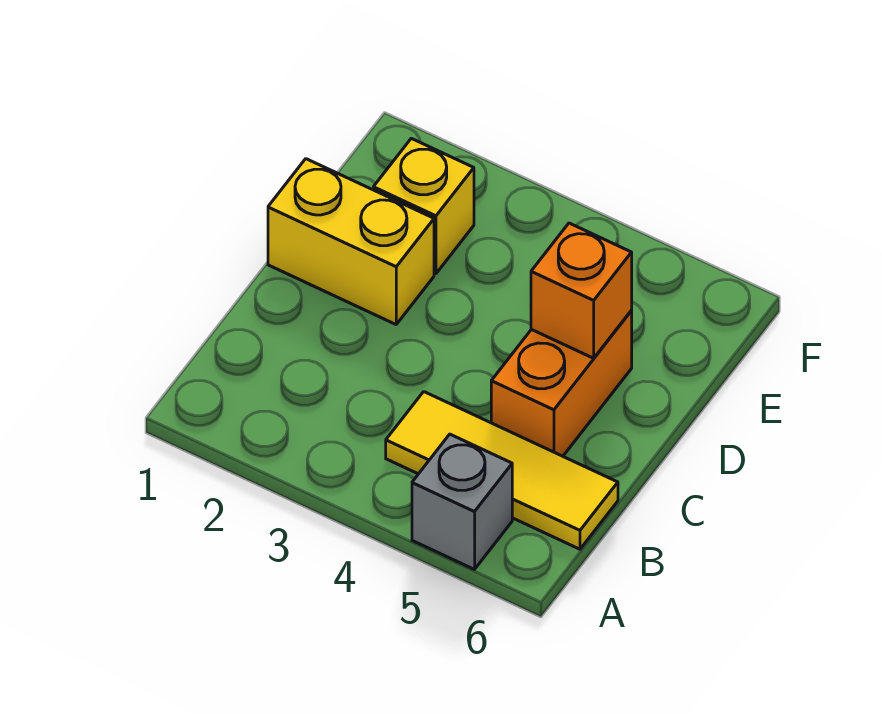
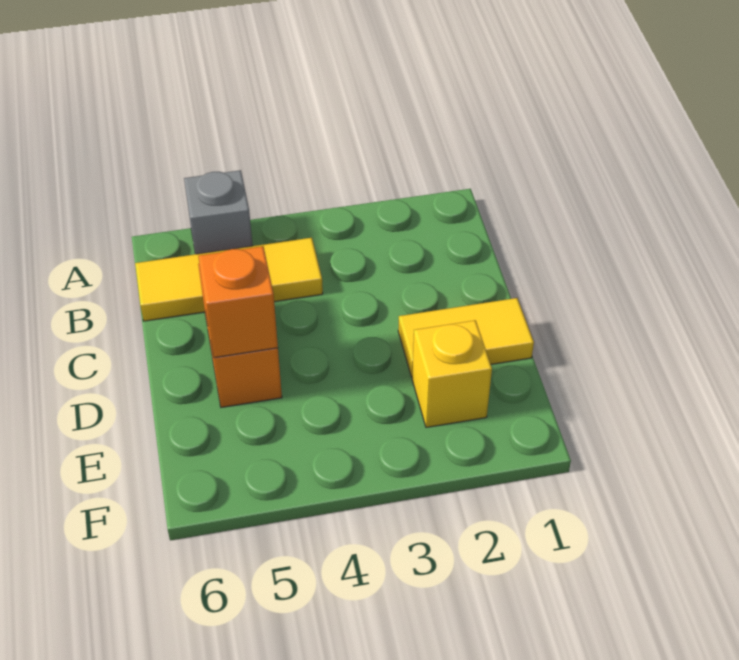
yellow 1x2 brick [268,159,434,324] -> yellow 1x2 tile [398,298,534,377]

